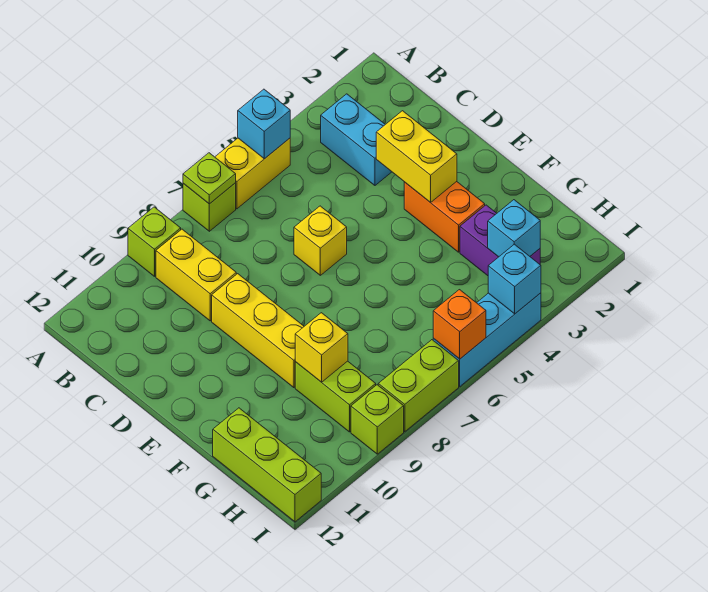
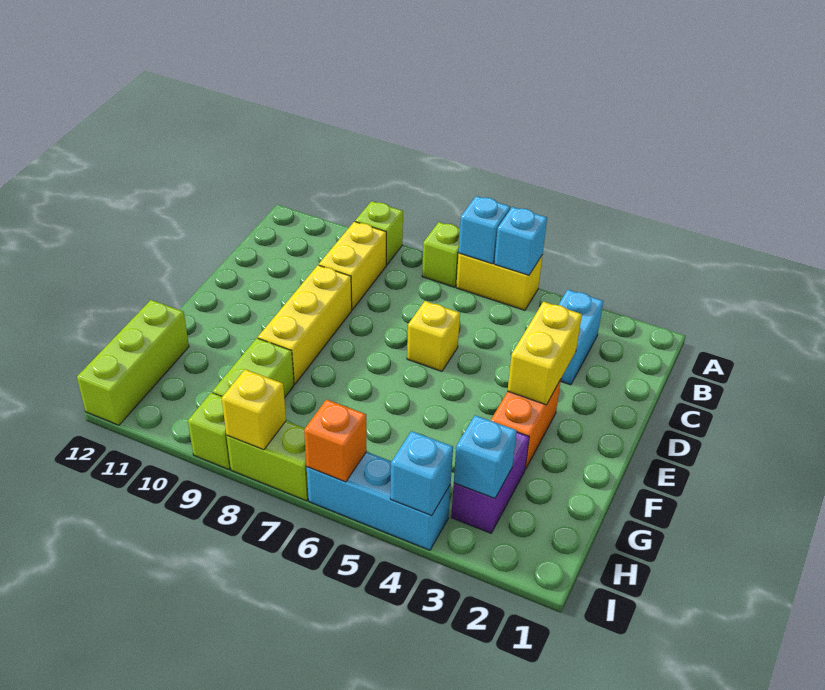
none -> cyan 1x1 brick [459,196,510,264]
lime 1x1 plate [183,153,236,204] -> none
yellow 1x1 brick [295,313,348,382] -> yellow 1x1 brick moved to [222,369,286,450]

